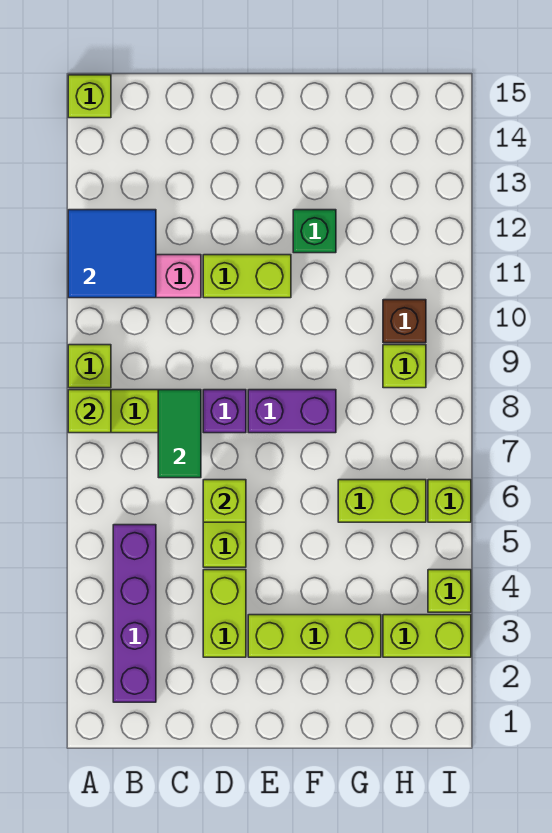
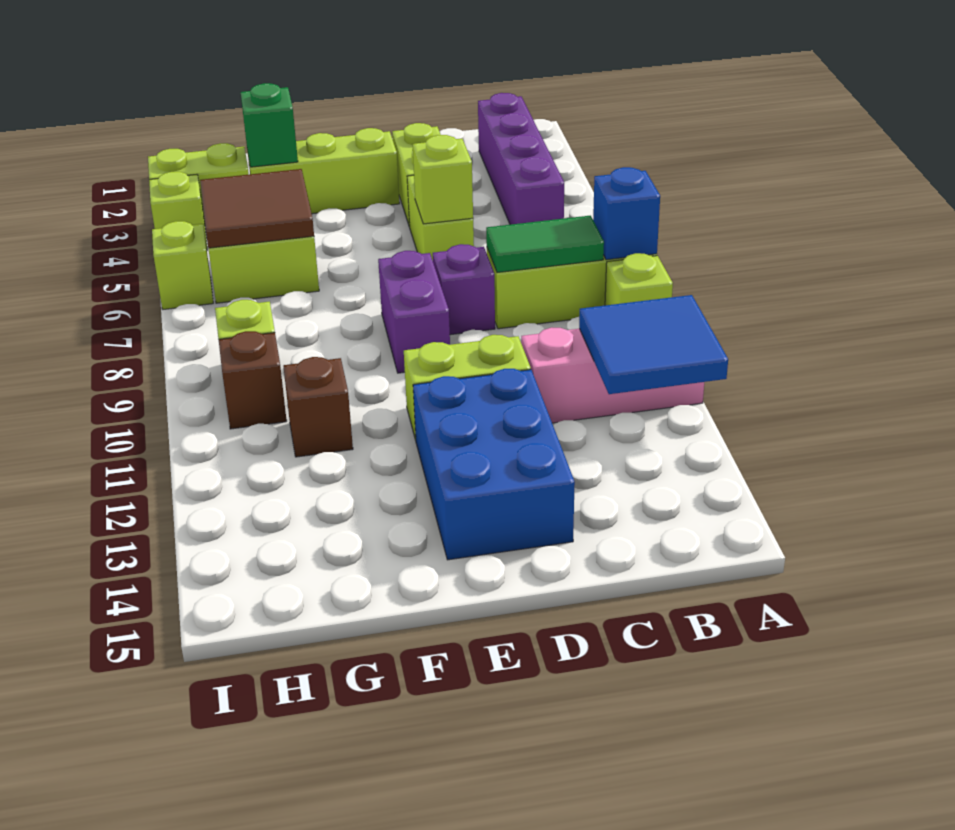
lime 1x1 brick [68,390,111,433] -> blue 1x1 brick [593,167,660,260]
lime 1x1 brick [68,75,111,118] -> none
green 1x2 tile [158,390,201,478] -> green 1x2 tile turned to [486,216,604,273]
none -> blue 2x3 brick [413,369,575,560]
purple 1x2 brick [248,390,336,433] -> purple 1x2 brick turned to [378,251,450,373]
green 1x1 brick [293,210,336,253] -> green 1x1 brick moved to [241,83,298,167]
none -> brown 2x2 tile [200,169,314,248]
none -> brown 1x1 brick [283,357,353,457]

